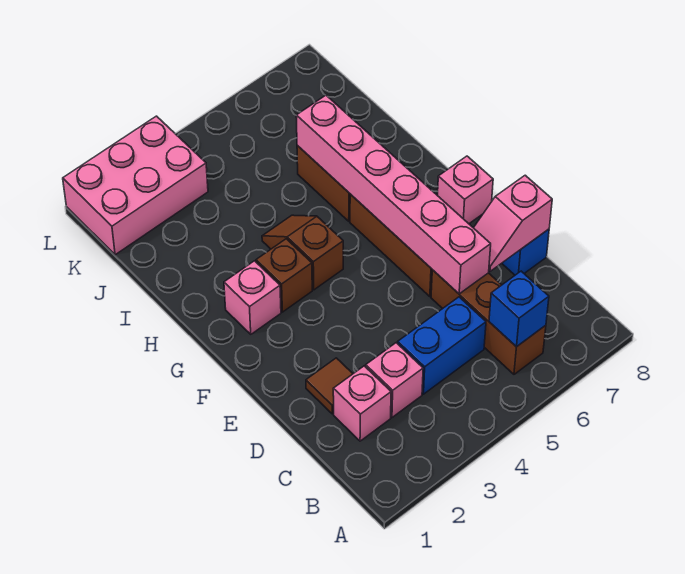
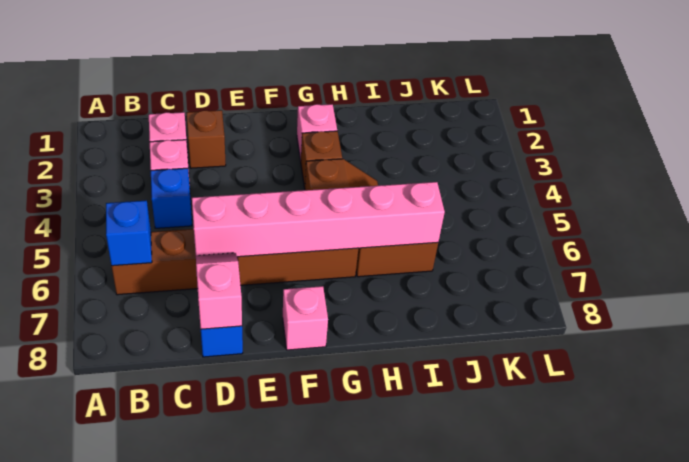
blue 1x2 brick [398,297,486,394] -> blue 1x1 brick [151,168,192,228]
brown 1x1 tile [306,358,353,414] -> brown 1x1 brick [186,110,226,168]
pink 2x3 brick [63,116,208,255] -> none

